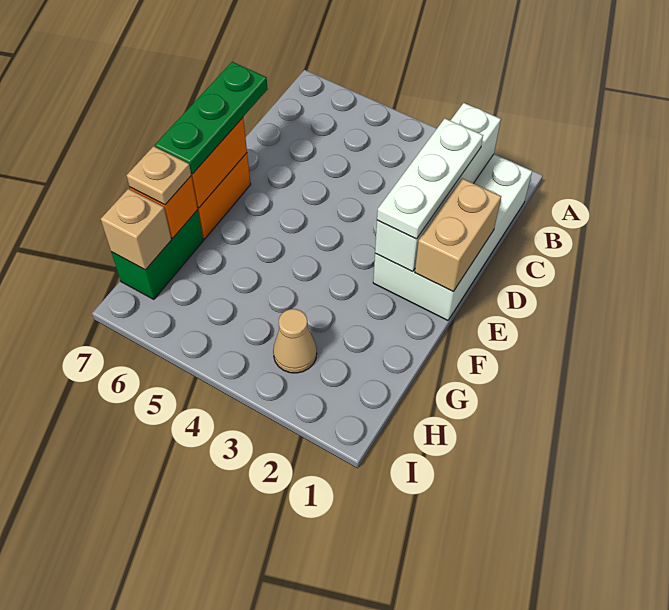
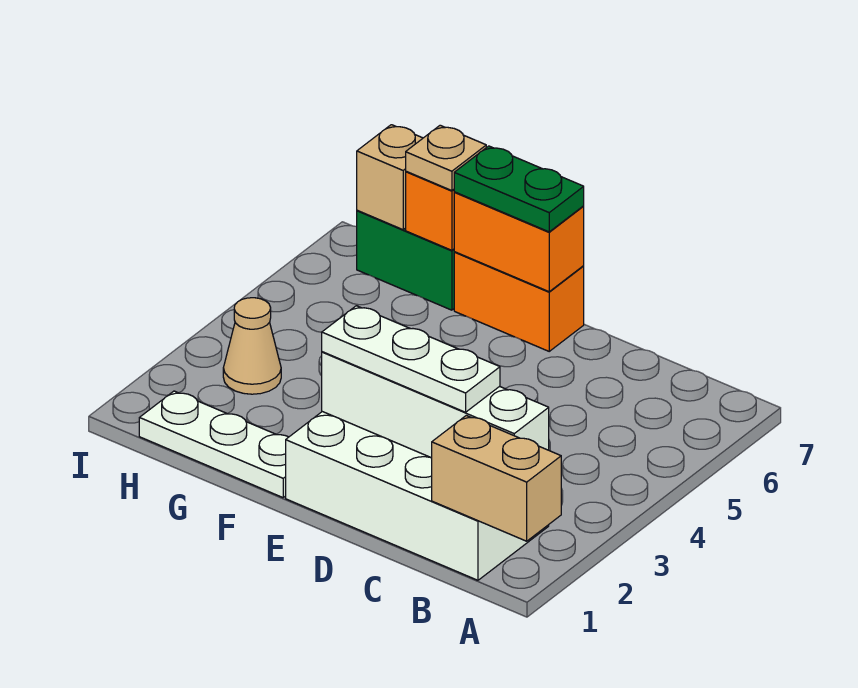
tan 1x2 brick [415,178,501,291] -> tan 1x2 brick moved to [432,416,561,541]
green 1x3 plate [155,62,268,174] -> green 1x2 plate [454,146,584,232]
none -> white 1x3 plate [139,391,288,498]

